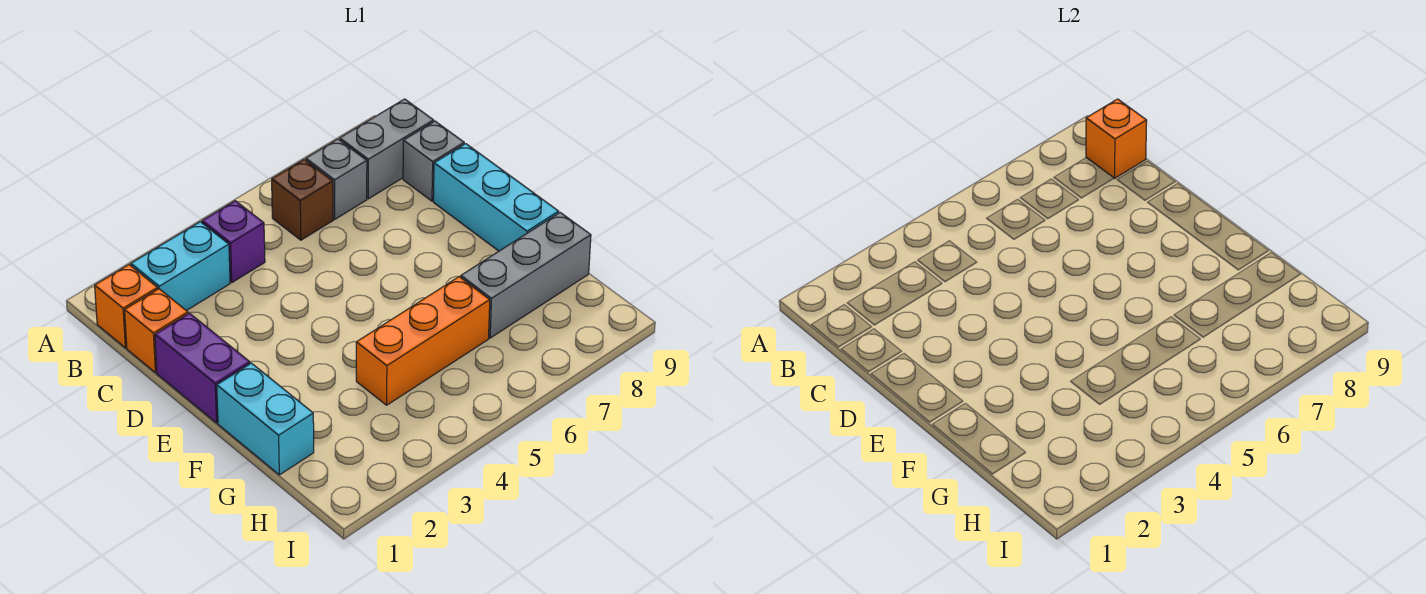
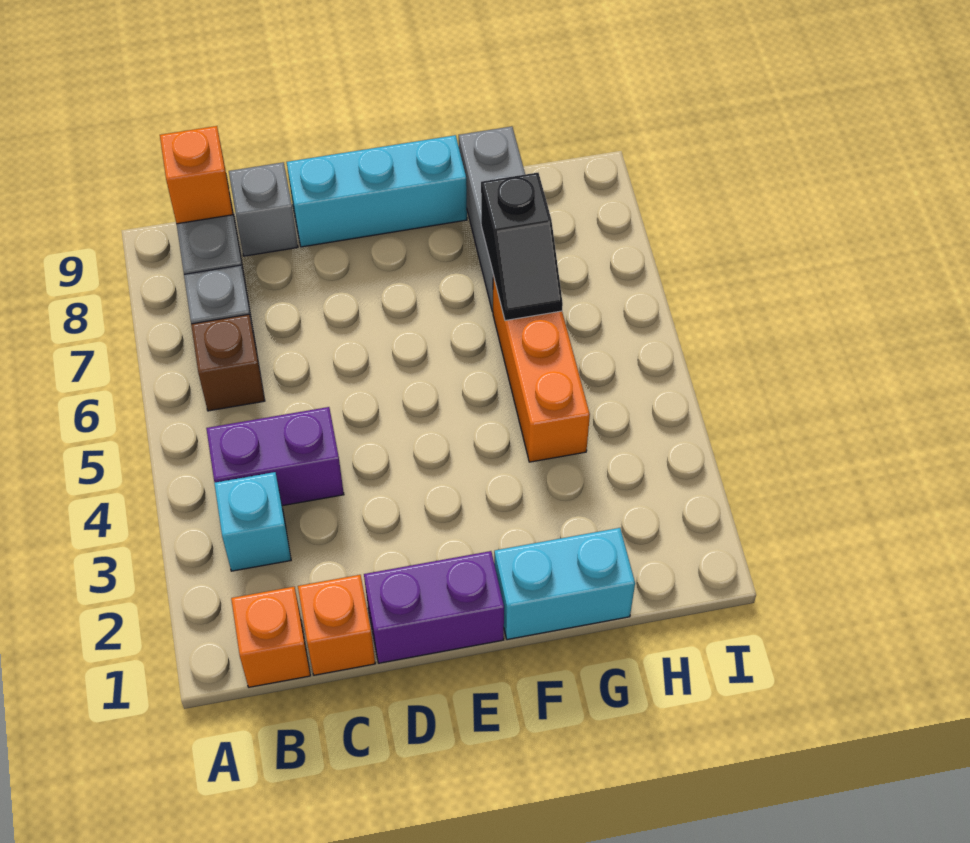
cyan 1x2 brick [131,222,230,311] -> cyan 1x1 brick [214,472,291,571]
purple 1x1 brick [202,201,265,282] -> purple 1x2 brick [206,407,344,506]
none -> black 1x2 slope [481,173,563,321]

